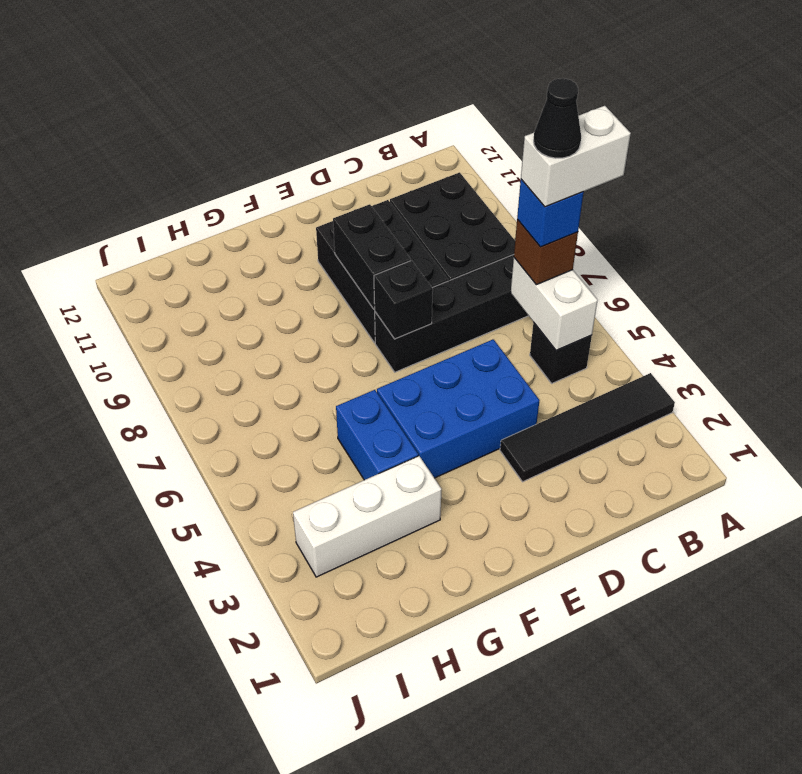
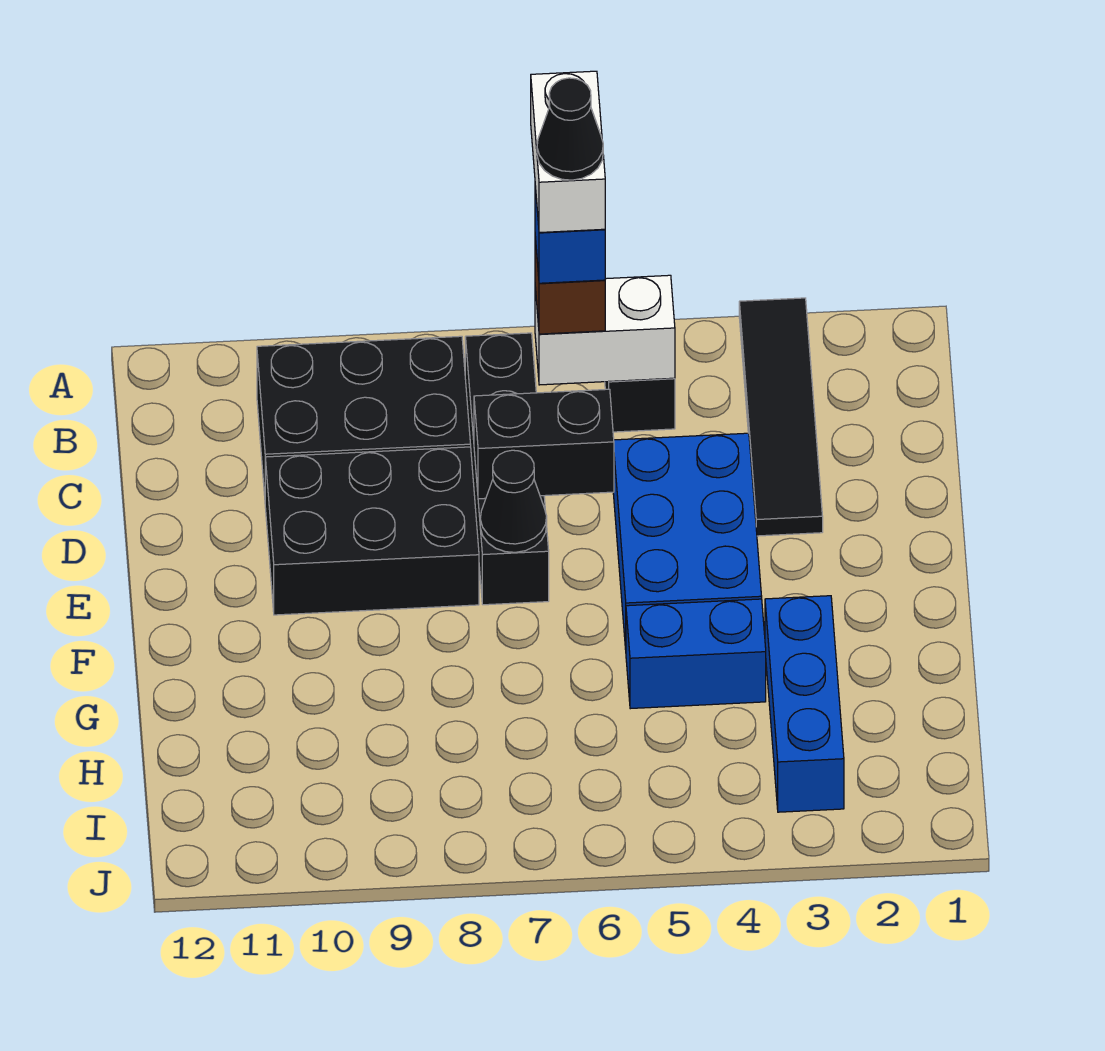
black 1x1 brick [374,260,433,339] -> black 1x1 cone [480,450,547,552]
black 1x2 brick [333,204,411,309] -> black 1x2 brick moved to [474,389,614,499]
white 1x3 brick [293,456,442,577] -> blue 1x3 brick [765,596,844,812]

